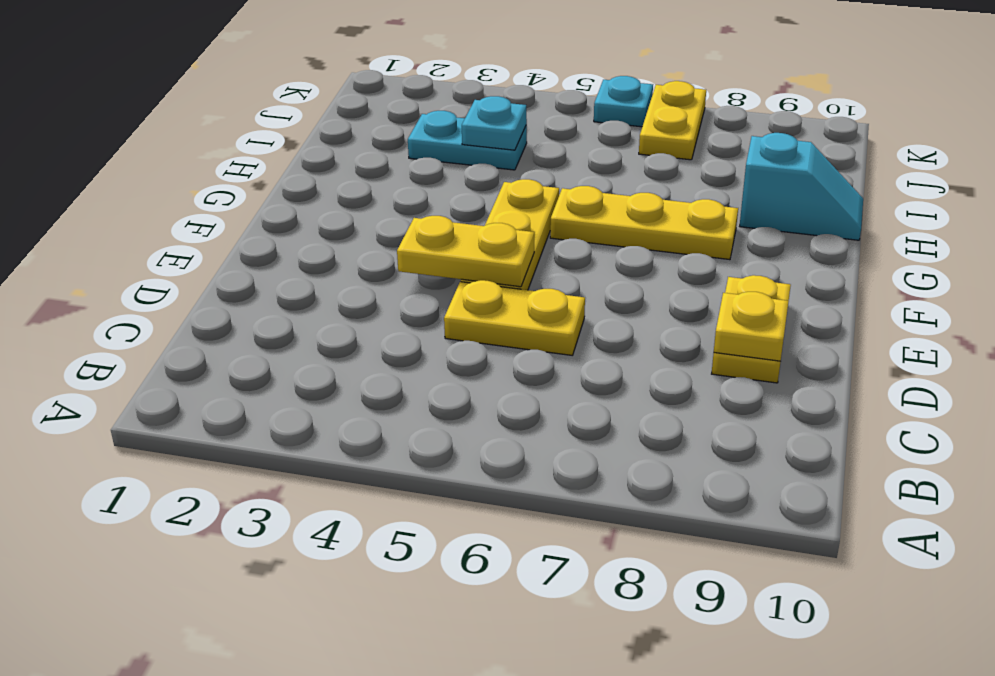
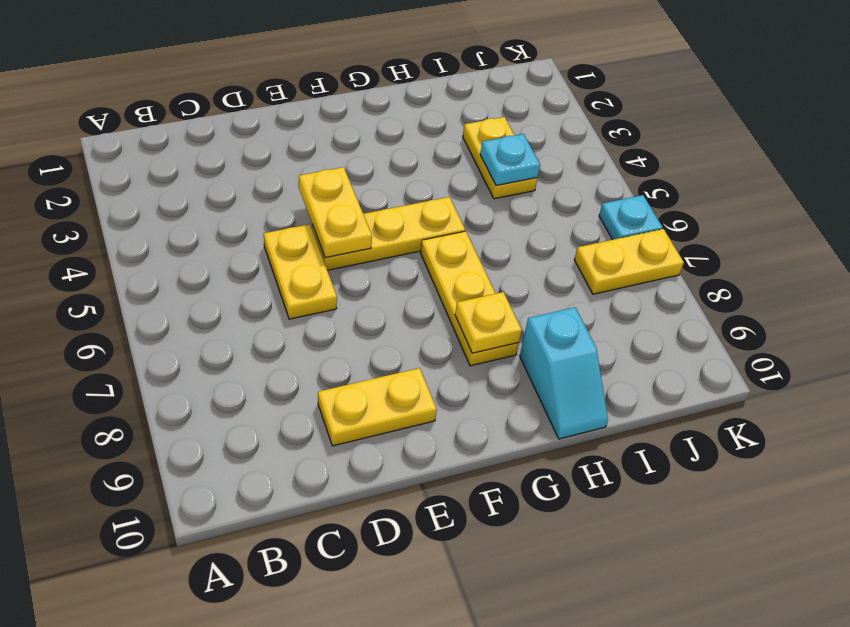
yellow 1x1 plate [714,292,789,361] -> yellow 1x1 plate moved to [455,292,522,353]
cyan 1x2 plate [408,111,527,170] -> yellow 1x2 plate [463,117,537,199]

